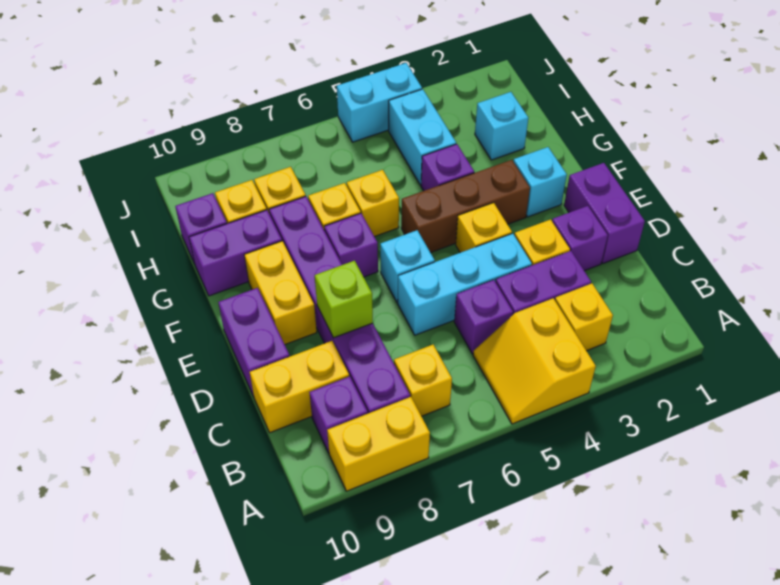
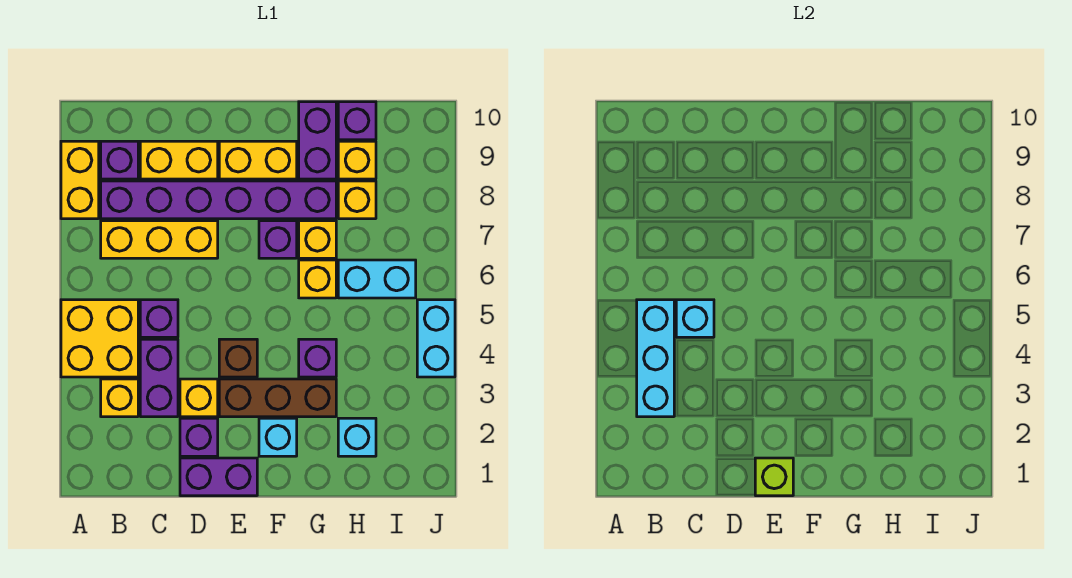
yellow 2x2 slope [473,298,596,424] -> yellow 2x2 brick [61,300,138,377]
yellow 1x1 brick [394,345,452,416] -> yellow 1x3 brick [101,221,218,258]
yellow 1x2 brick [250,341,349,433] -> yellow 1x2 brick turned to [140,141,218,179]
cyan 1x3 brick [398,233,532,335] -> cyan 1x3 brick moved to [637,300,674,417]
lime 1x1 brick [314,261,373,338] -> lime 1x1 brick moved to [755,458,793,496]
purple 1x2 brick [218,288,290,397] -> none
yellow 1x1 brick [456,203,512,253] -> brown 1x1 brick [219,339,257,377]
cyan 1x1 brick [380,230,435,303] -> cyan 1x1 brick moved to [676,300,714,337]
brown 1x3 brick [401,160,530,252] -> brown 1x3 brick turned to [219,379,336,417]
cyan 1x2 brick [389,89,456,185] -> cyan 1x2 brick moved to [338,260,416,298]

